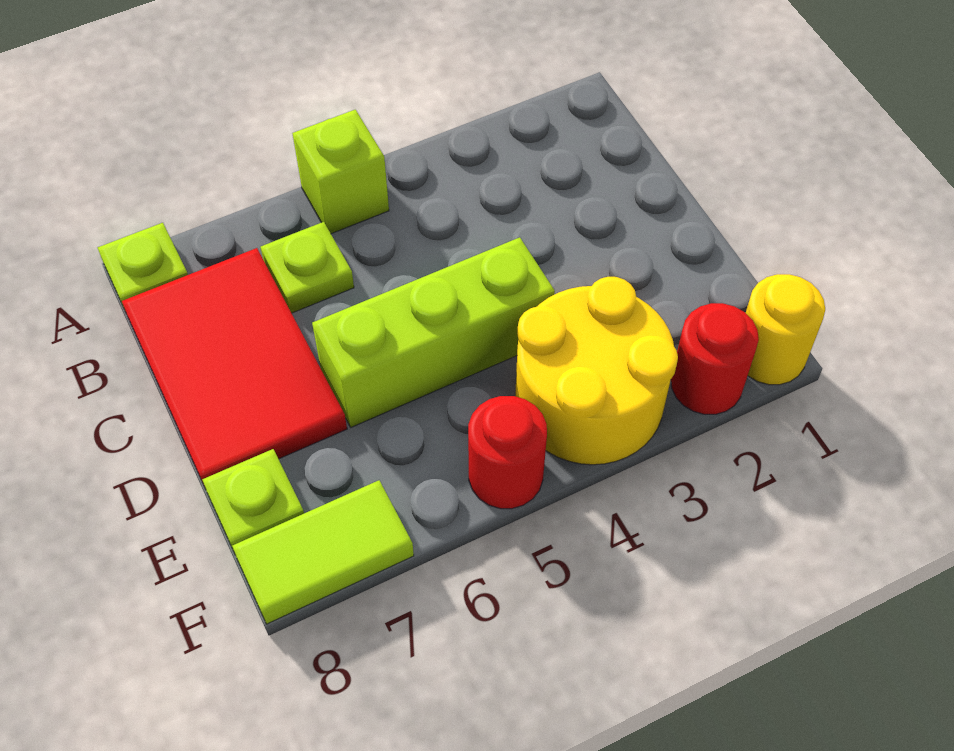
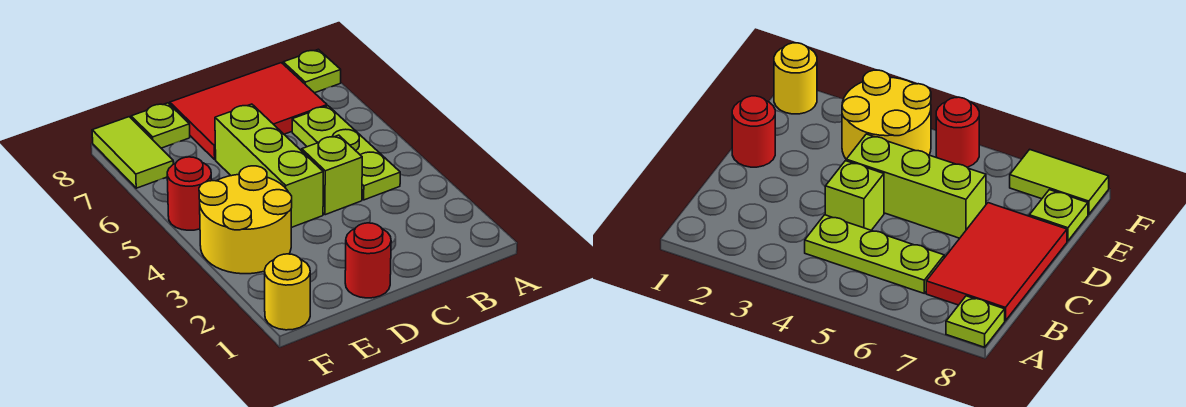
lime 1x1 brick [292,110,389,234] -> lime 1x1 brick moved to [302,135,362,215]
lime 1x1 plate [261,222,354,313] -> lime 1x3 plate [292,106,400,200]
red 1x1 round brick [671,303,759,414] -> red 1x1 round brick moved to [345,223,391,298]

